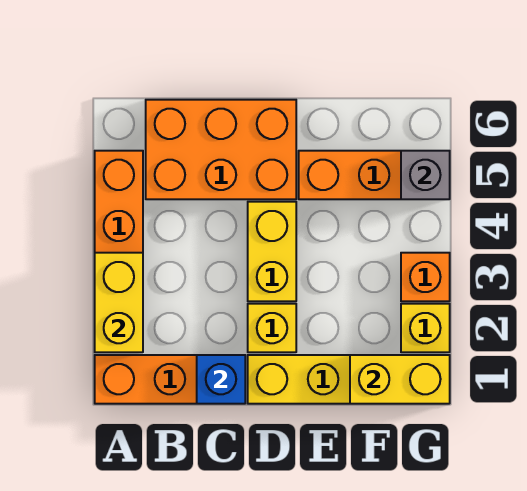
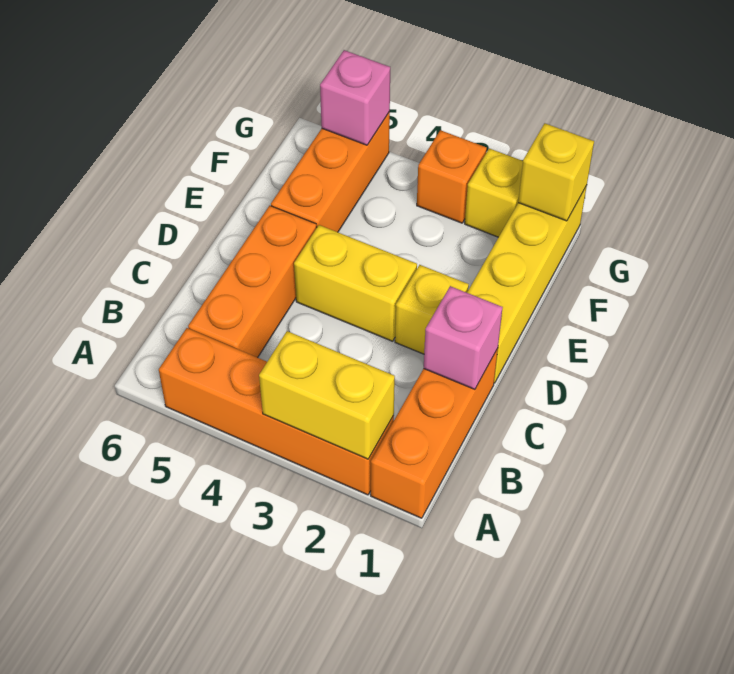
orange 2x3 brick [146,100,296,199] -> orange 1x3 brick [188,206,317,358]
blue 1x1 brick [197,355,245,404] -> pink 1x1 brick [424,286,503,389]
yellow 1x2 brick [350,355,450,404] -> yellow 1x1 brick [518,123,594,221]
grey 1x1 brick [401,151,450,199] -> pink 1x1 brick [320,50,390,145]

